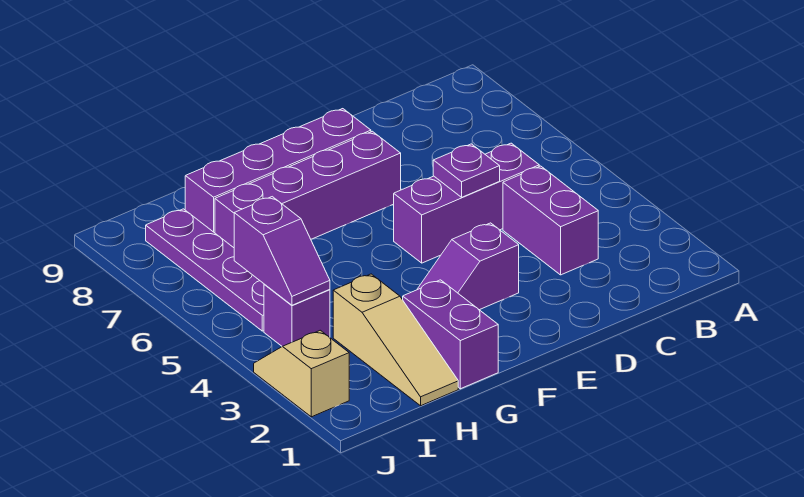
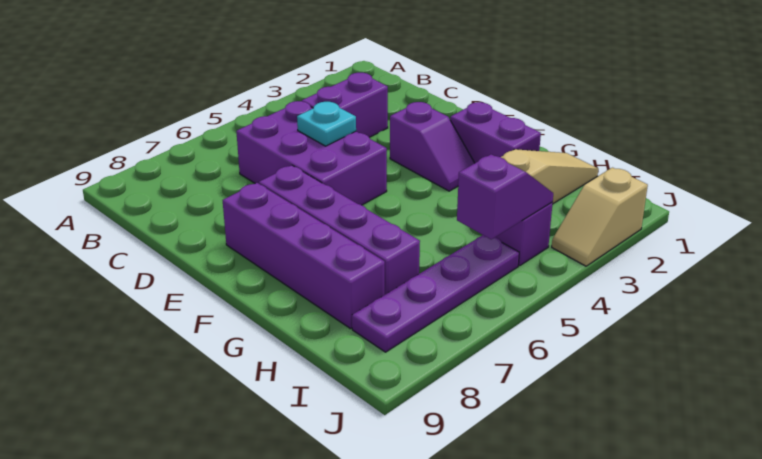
purple 1x3 brick [394,143,539,263] -> purple 2x3 brick [236,101,387,205]
purple 1x1 plate [433,144,500,197] -> cyan 1x1 plate [297,102,356,146]
purple 1x2 brick [403,280,498,389] -> purple 1x2 brick turned to [450,102,541,163]

